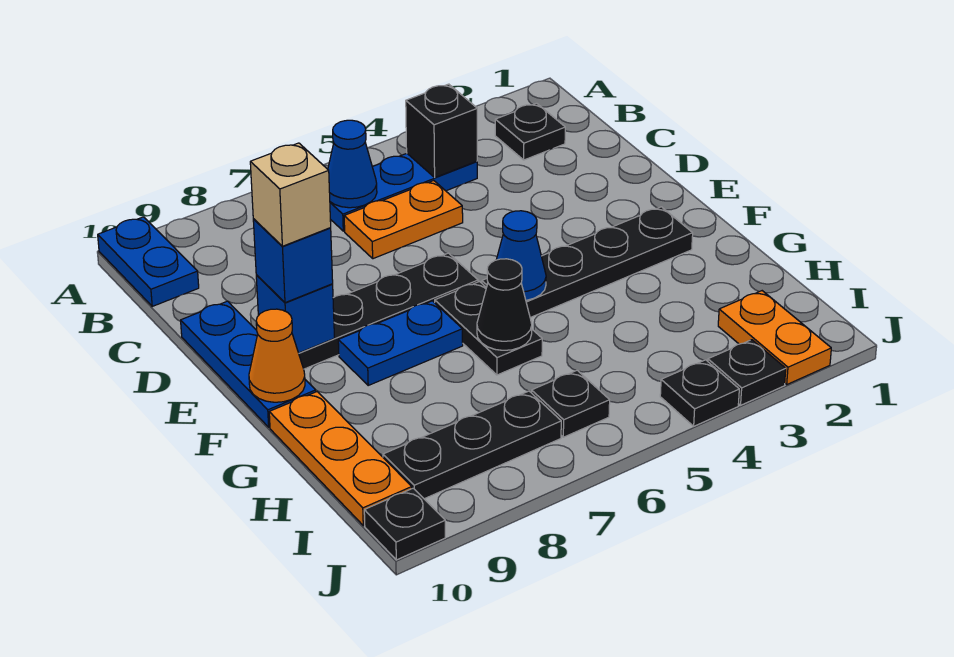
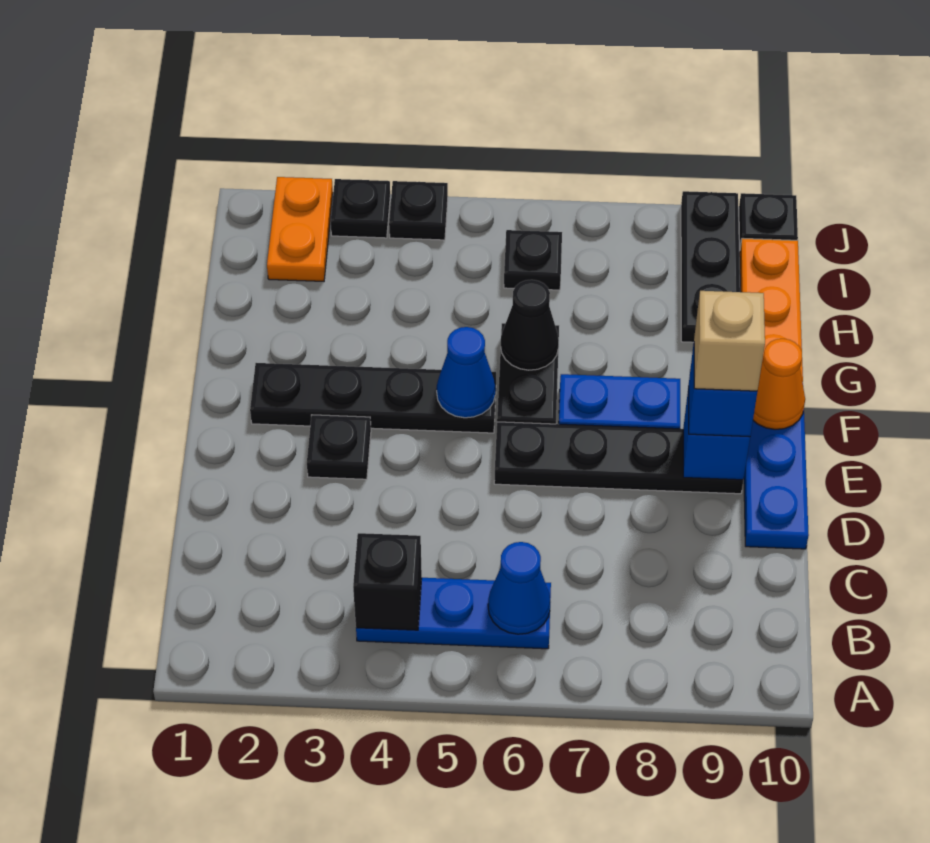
blue 1x2 plate [98,217,199,306] -> none
black 1x1 plate [495,103,565,160] -> black 1x1 plate moved to [307,415,371,479]
orange 1x2 plate [344,181,463,259] -> none
black 1x3 plate [383,391,561,499] -> black 1x3 plate turned to [681,191,740,342]

